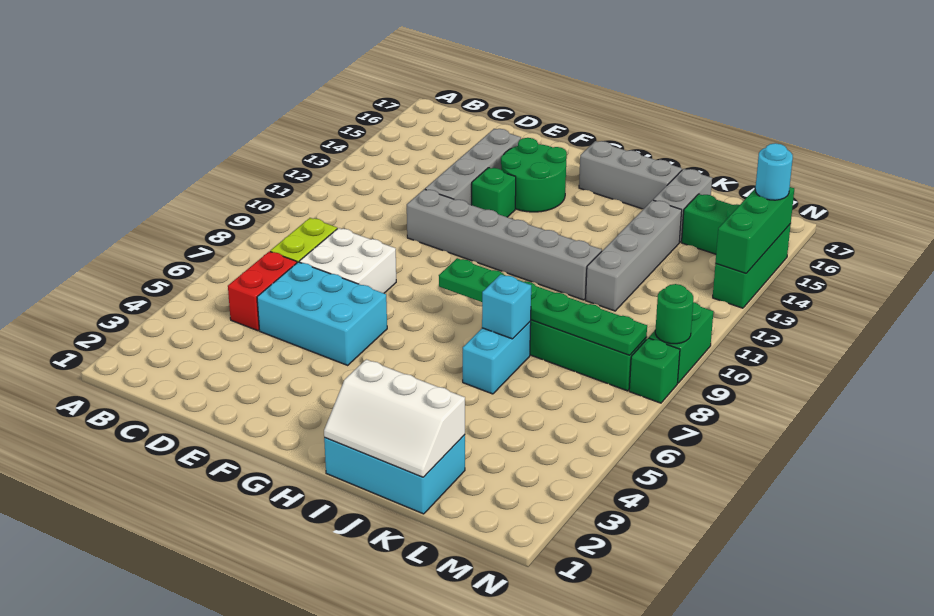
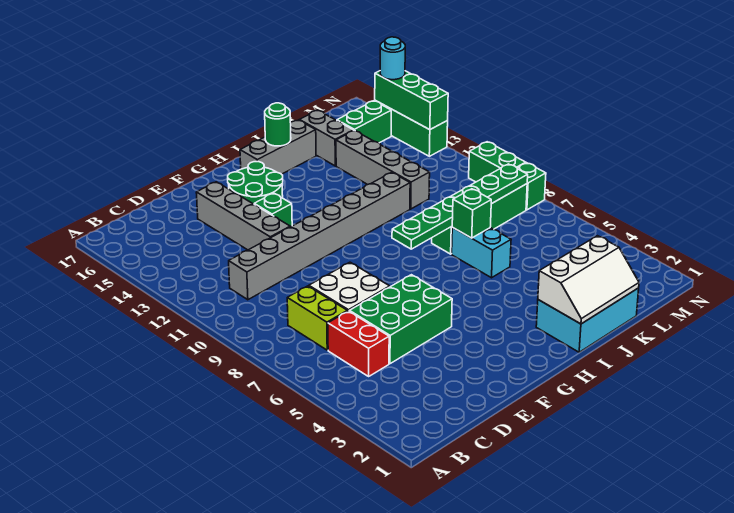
cyan 2x3 brick [257,262,387,365] -> green 2x3 brick [349,275,452,364]
grey 1x6 brick [407,189,602,300] -> grey 1x8 brick [229,172,410,300]
cyan 1x1 brick [482,274,531,339] -> green 1x1 brick [452,189,491,238]
green 1x1 round brick [655,284,693,344] -> green 1x1 round brick moved to [265,103,291,146]

